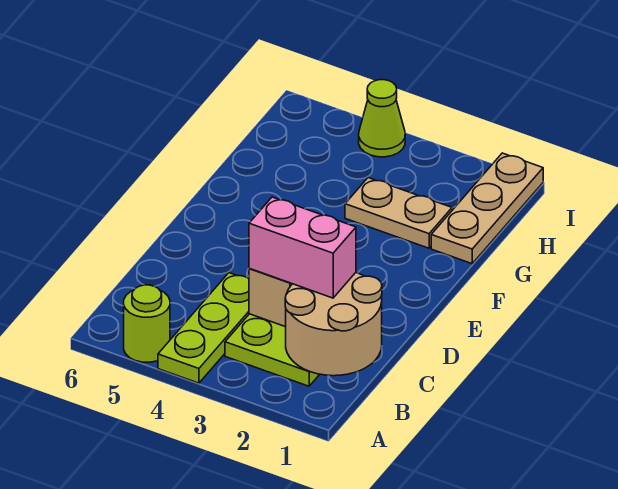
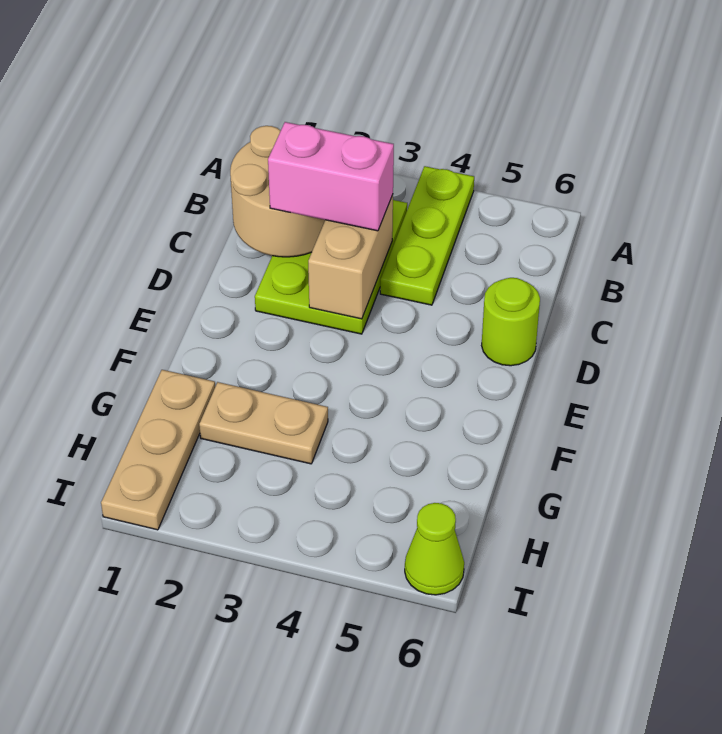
lime 1x1 round brick [124,285,170,362] -> lime 1x1 round brick moved to [482,278,540,366]
lime 1x1 cone [359,80,405,157] -> lime 1x1 cone moved to [405,503,464,595]

